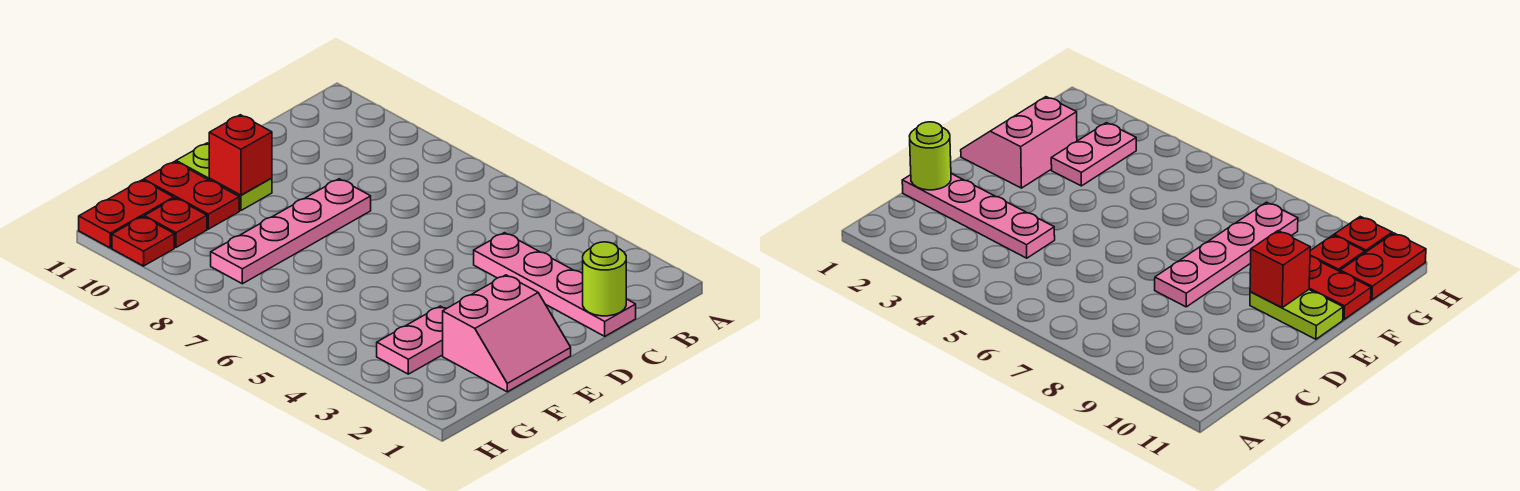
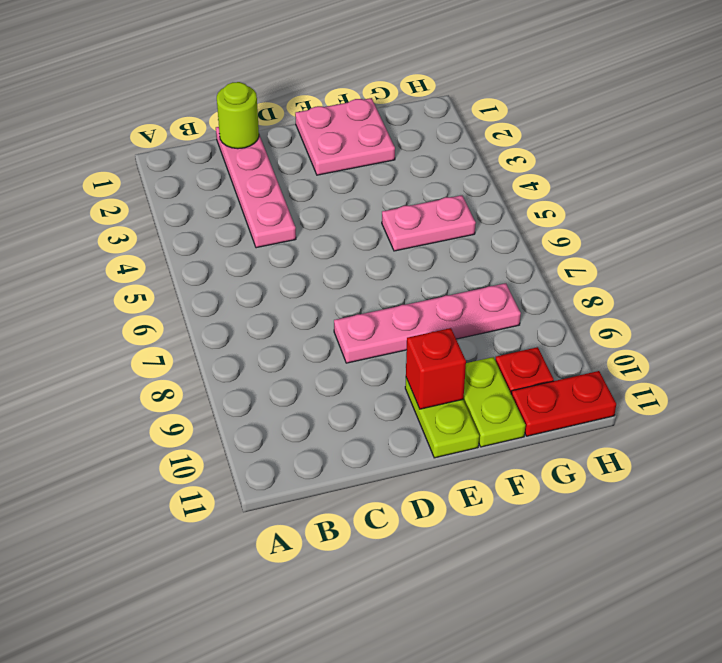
pink 2x2 slope [443,275,571,392] -> pink 2x2 plate [295,98,395,175]
pink 1x2 plate [377,306,447,374] -> pink 1x2 plate moved to [382,195,476,251]
red 1x2 plate [144,162,239,229] -> lime 1x2 plate [463,357,525,447]
red 1x1 plate [112,217,174,266] -> none

